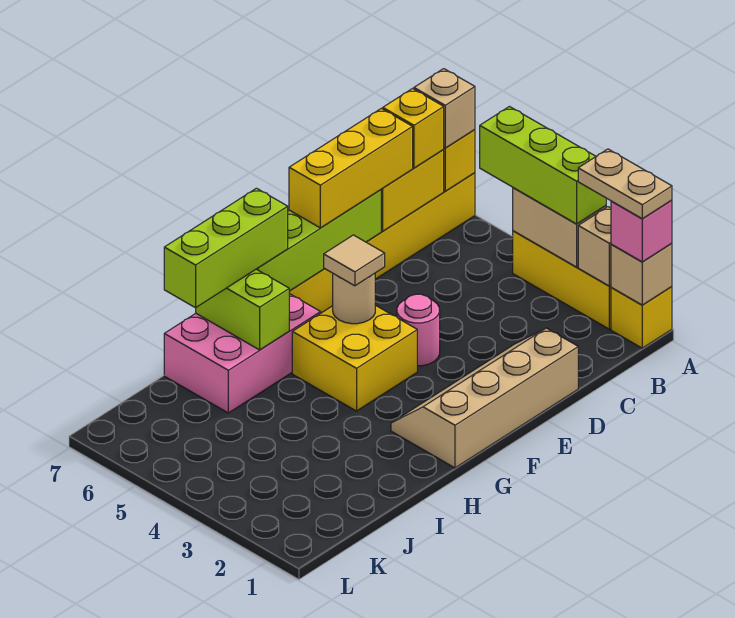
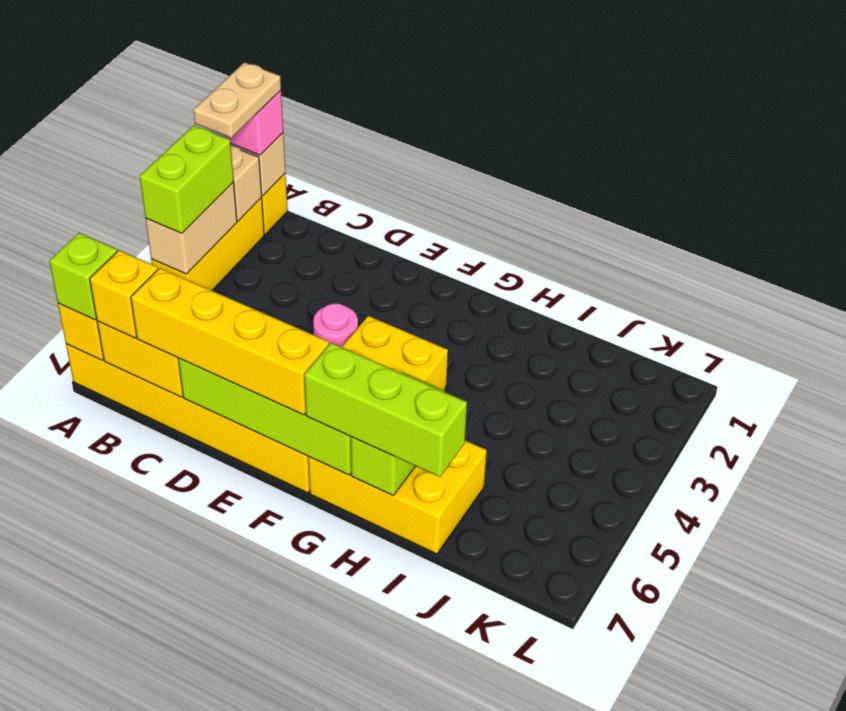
lime 1x3 brick [480,107,606,224] -> lime 1x2 brick [140,125,234,233]
tan 1x1 brick [414,69,475,148] -> lime 1x1 brick [49,233,117,320]
yellow 1x3 brick [289,109,413,228] -> yellow 1x4 brick [131,268,329,415]
tan 2x4 slope [391,328,578,468] -> none
tan 1x1 round brick [333,273,375,324] -> none
tan 1x1 tile [324,235,385,286] -> none
pink 2x3 brick [164,294,321,413] -> yellow 2x3 brick [308,440,487,554]

